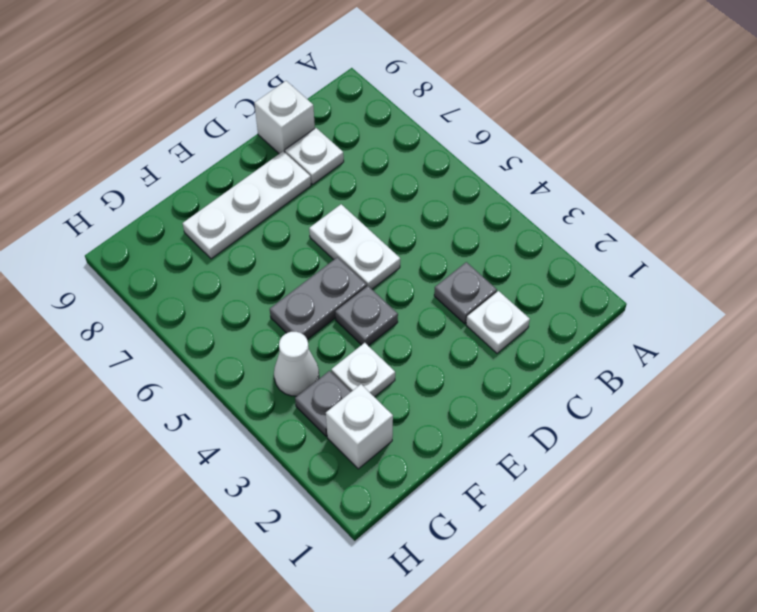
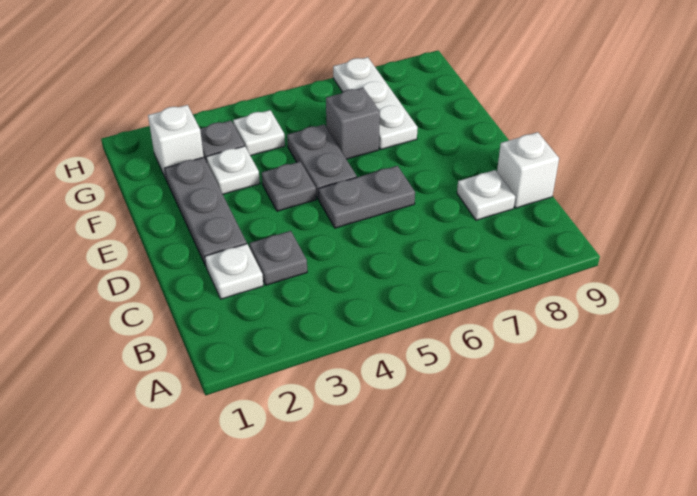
none -> grey 1x3 plate [165,157,247,266]
white 1x2 plate [309,204,400,289] -> grey 1x2 plate [319,166,415,228]
white 1x3 plate [183,151,311,259] -> white 1x3 plate moved to [333,57,418,149]
none -> grey 1x1 brick [326,88,380,159]
white 1x1 cone [274,332,319,396] -> white 1x1 plate [233,110,285,156]

